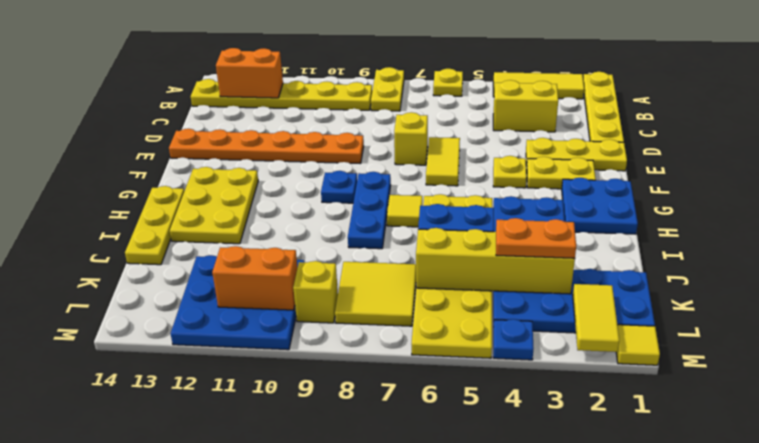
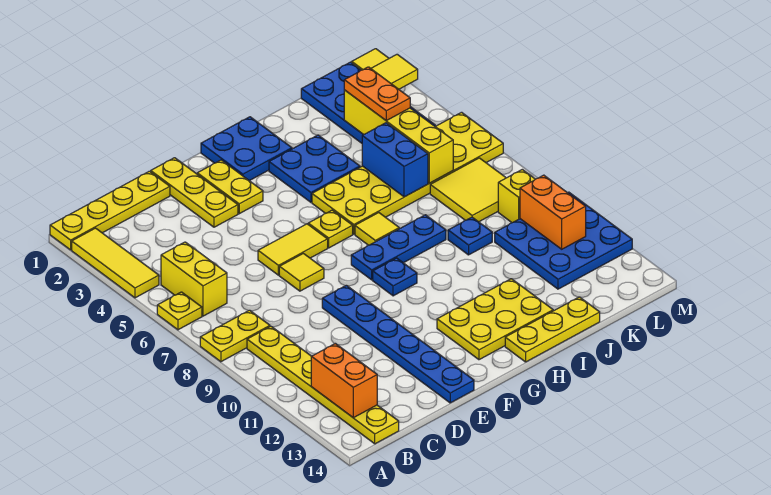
yellow 1x2 brick [493,80,558,132] -> yellow 1x2 brick moved to [161,242,227,316]
yellow 1x1 brick [394,112,428,165] -> yellow 1x1 tile [279,253,324,291]
orange 1x6 plate [169,129,364,164] -> blue 1x6 plate [322,285,474,403]
yellow 1x1 plate [493,156,527,188] -> yellow 1x1 plate moved to [308,210,353,248]
blue 1x1 plate [493,319,534,360] -> blue 1x1 plate moved to [448,217,492,255]

